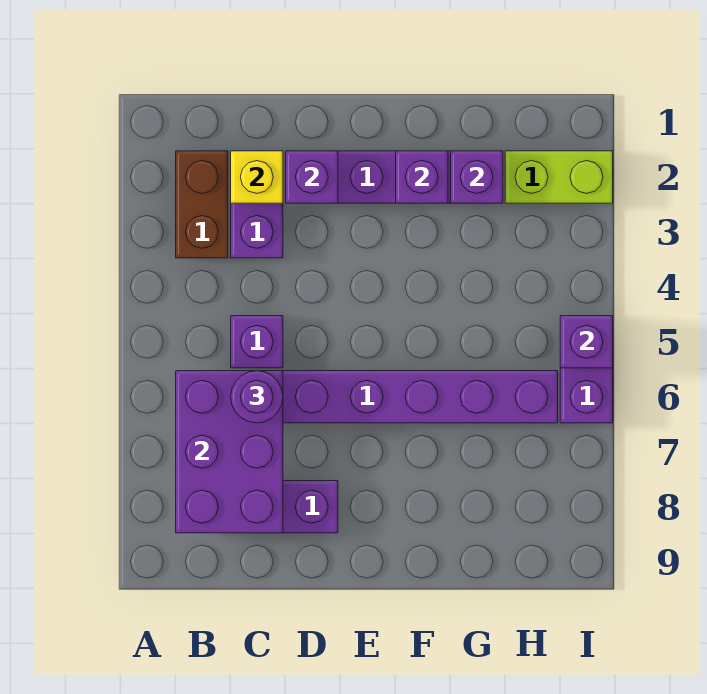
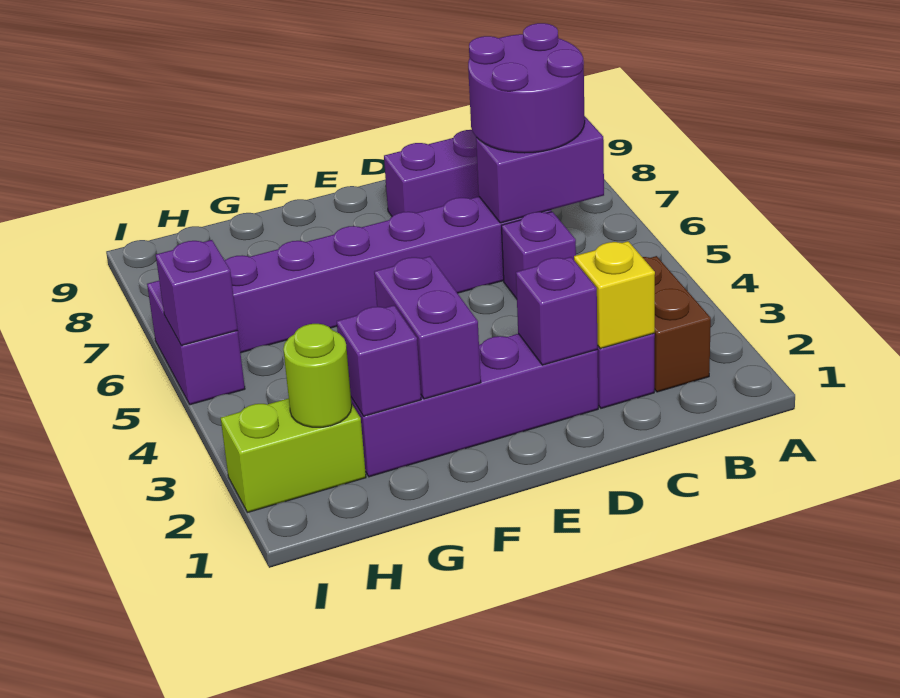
purple 2x3 brick [176,371,283,533] -> purple 1x2 brick [476,116,604,223]
purple 1x1 round brick [231,371,283,423] -> purple 2x2 round brick [468,23,585,153]
purple 1x1 brick [396,151,448,203] -> purple 1x2 brick [374,256,481,399]
none -> lime 1x1 round brick [283,324,352,427]

